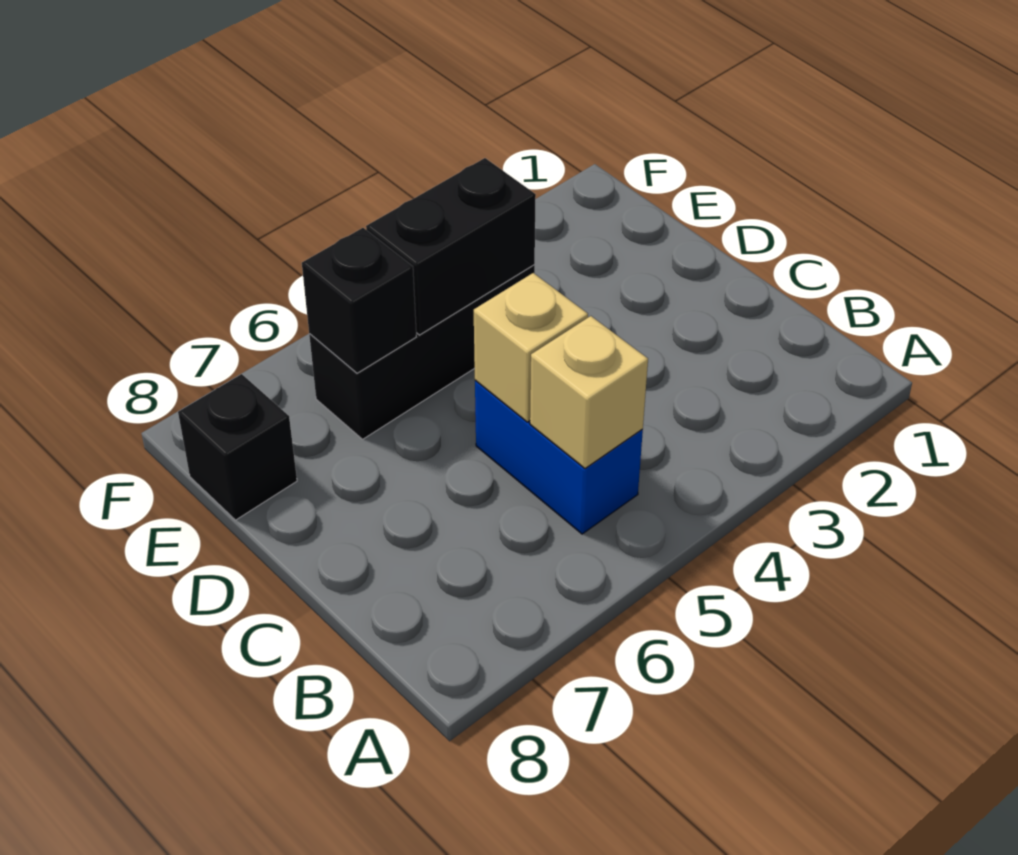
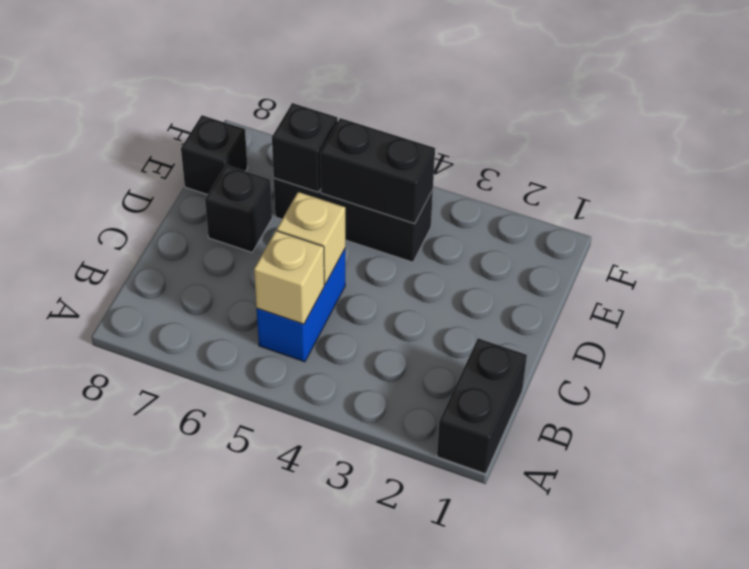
none -> black 1x2 brick [437,338,527,474]
none -> black 1x1 brick [205,165,272,252]

